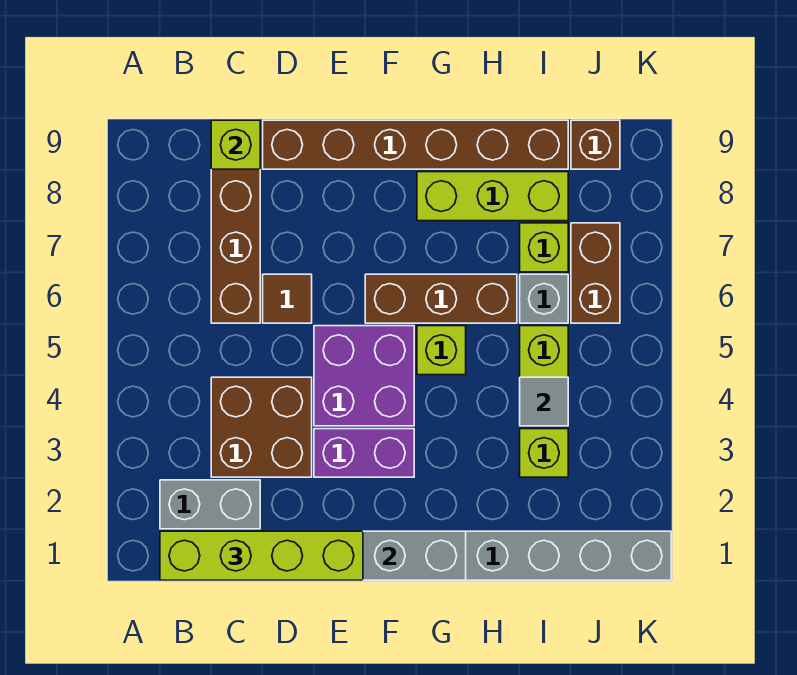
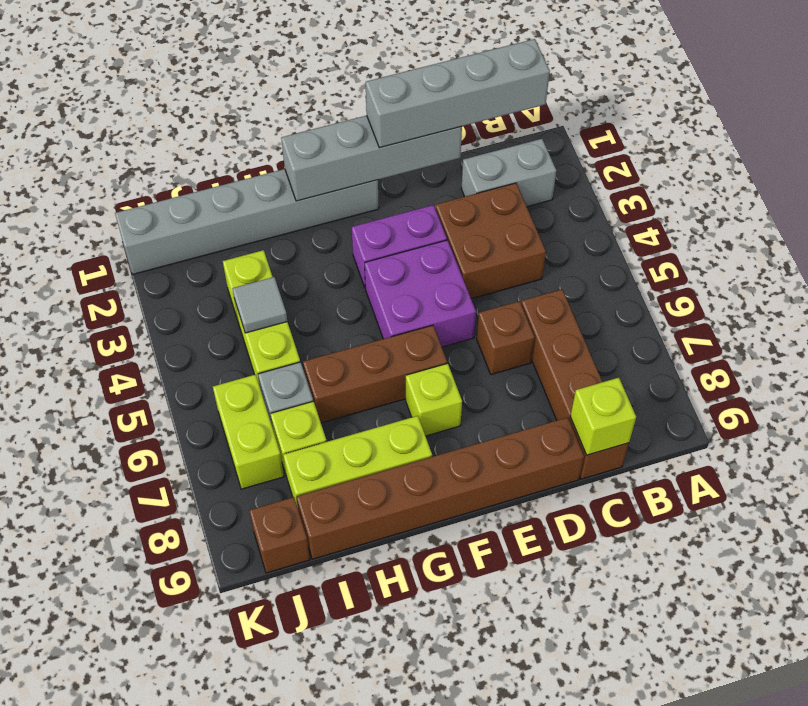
lime 1x4 brick [160,531,363,580] -> grey 1x4 brick [366,39,550,148]
brown 1x1 tile [263,274,312,323] -> brown 1x1 brick [477,301,535,374]
lime 1x1 brick [417,326,466,375] -> lime 1x1 brick moved to [406,364,462,436]
brown 1x2 brick [571,223,620,323] -> lime 1x2 brick [213,375,284,489]

